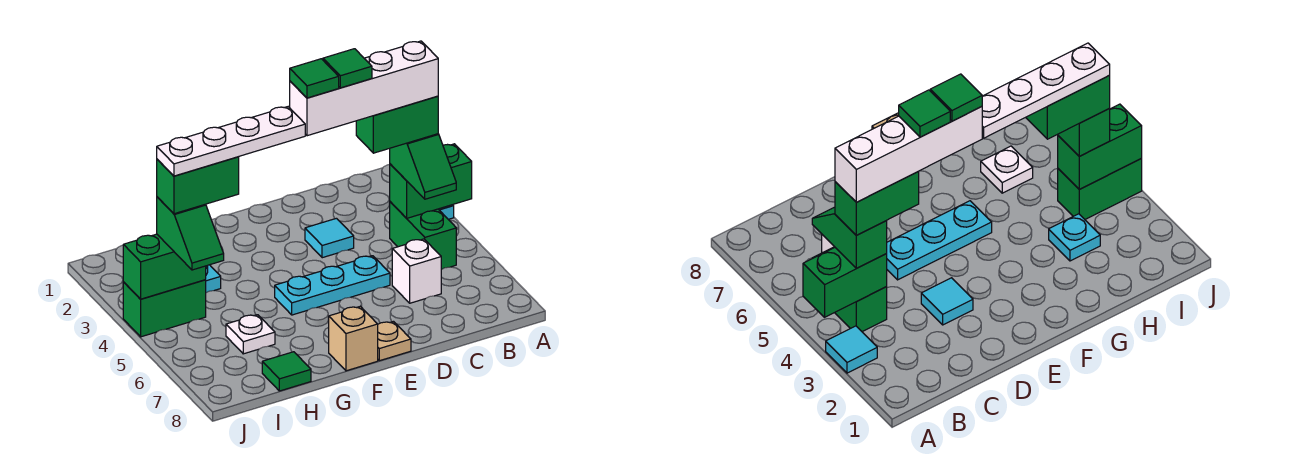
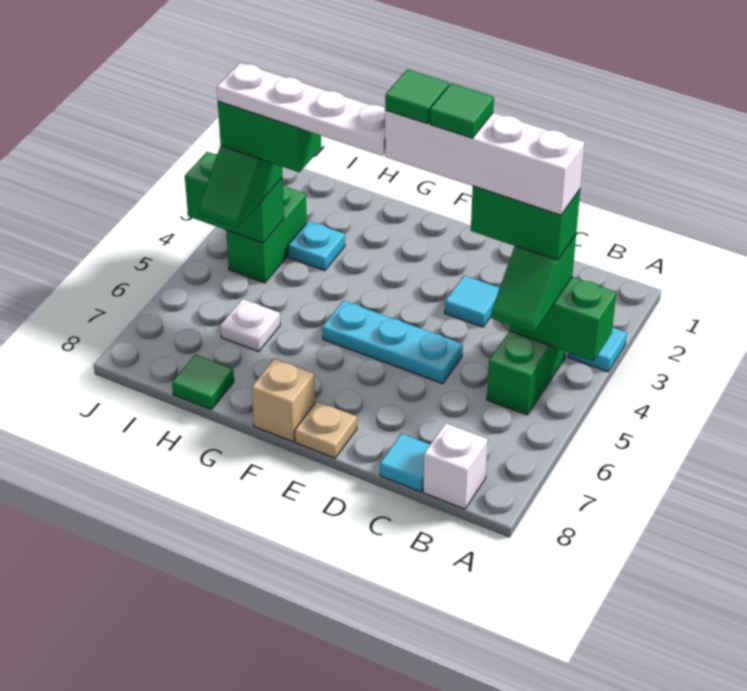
white 1x1 brick [392,239,441,303] -> white 1x1 brick moved to [423,423,488,509]
none -> cyan 1x1 tile [380,433,430,492]
green 1x2 brick [123,280,206,337] -> green 1x2 brick turned to [226,185,307,283]

